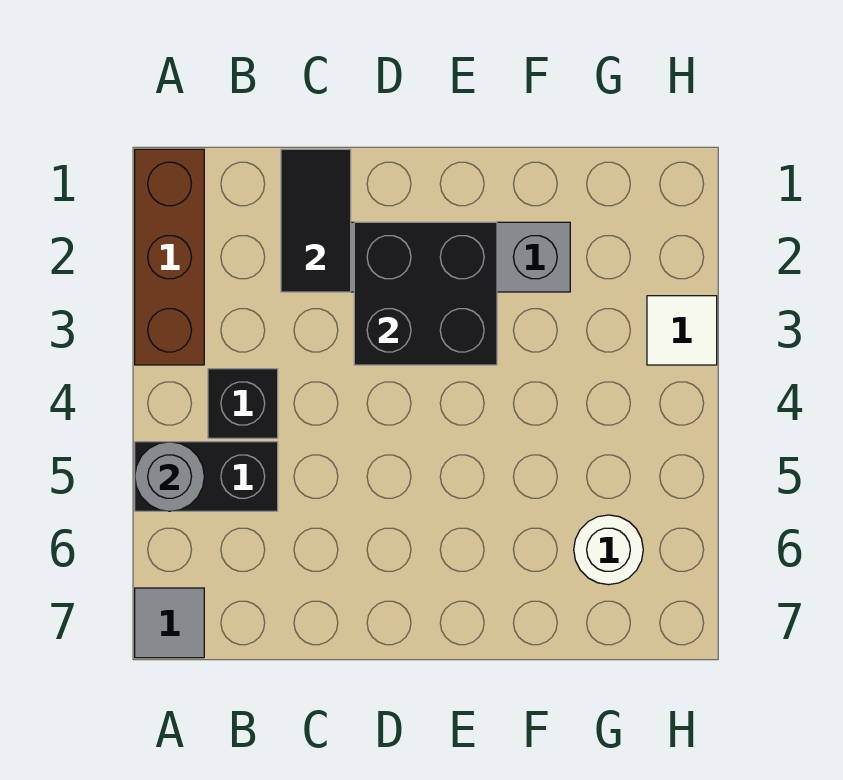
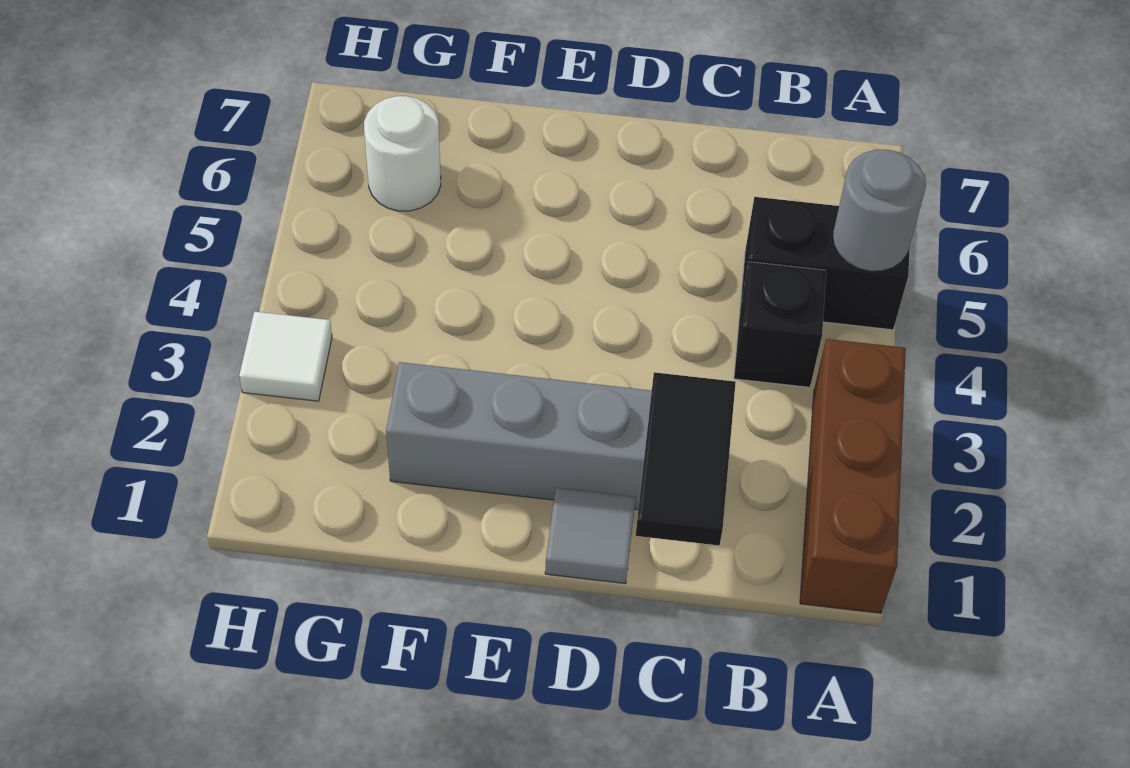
grey 1x1 tile [135,588,204,658] -> grey 1x1 tile moved to [545,488,636,584]
black 2x2 brick [354,222,497,365] -> none

